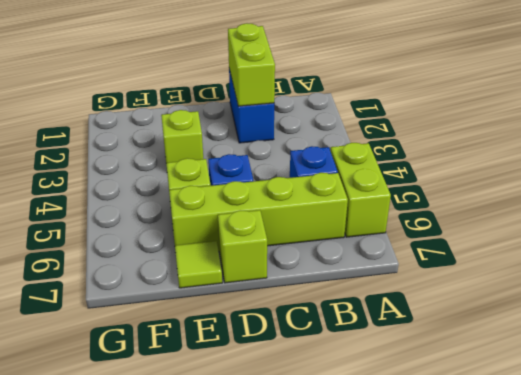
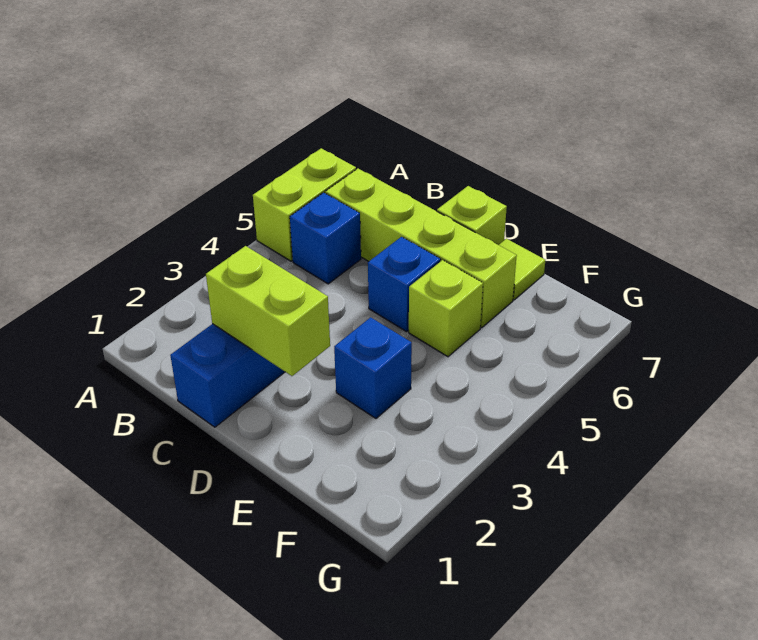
lime 1x2 brick [228,23,275,106] -> lime 1x2 brick turned to [206,246,330,376]
lime 1x1 brick [161,110,203,166] -> blue 1x1 brick [334,317,412,418]

